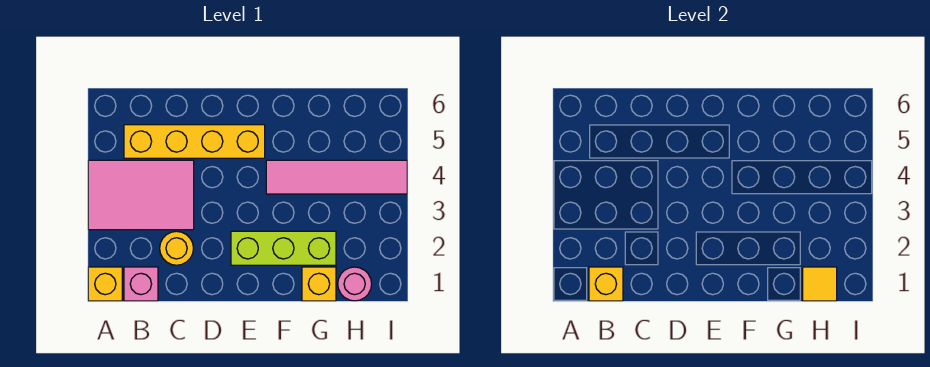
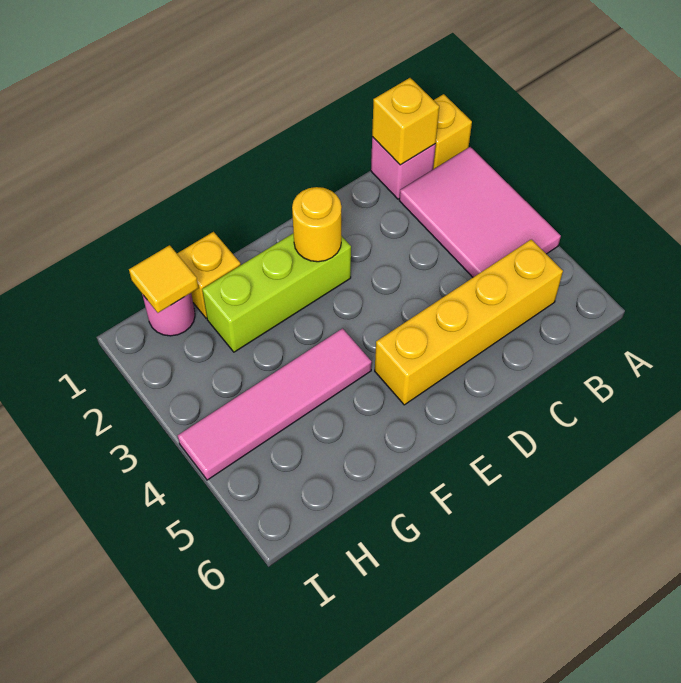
pink 2x3 tile [88,160,194,230] -> pink 2x3 tile turned to [399,147,561,277]
yellow 1x1 round brick [160,231,193,265] -> yellow 1x1 round brick moved to [292,187,342,262]

